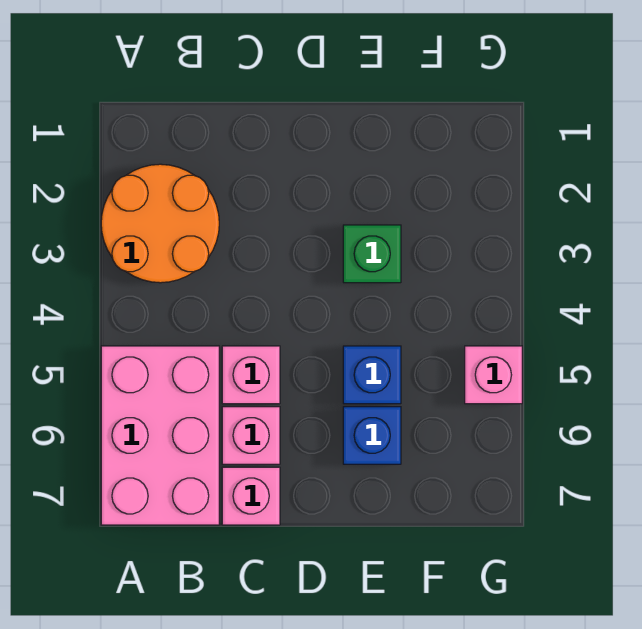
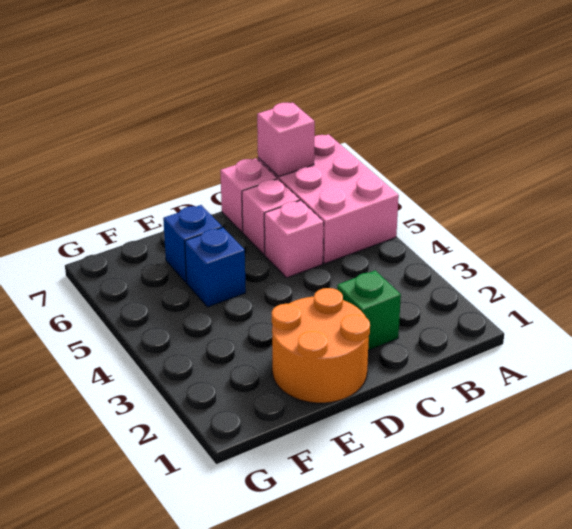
orange 2x2 round brick [101,164,219,283] -> orange 2x2 round brick moved to [272,288,370,403]
green 1x1 brick [343,225,401,283] -> green 1x1 brick moved to [337,270,401,350]
pink 1x1 brick [465,346,522,404] -> pink 1x1 brick moved to [257,103,315,177]

